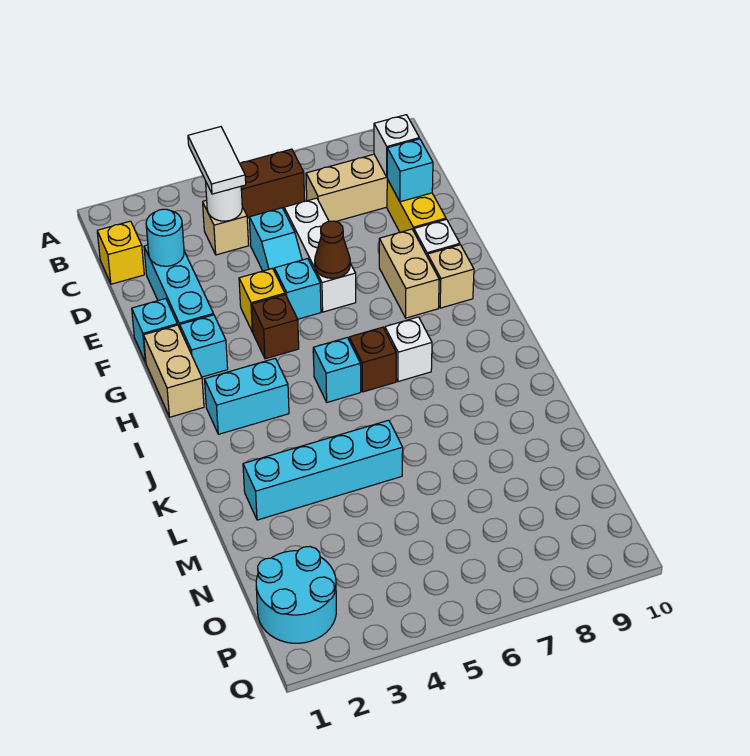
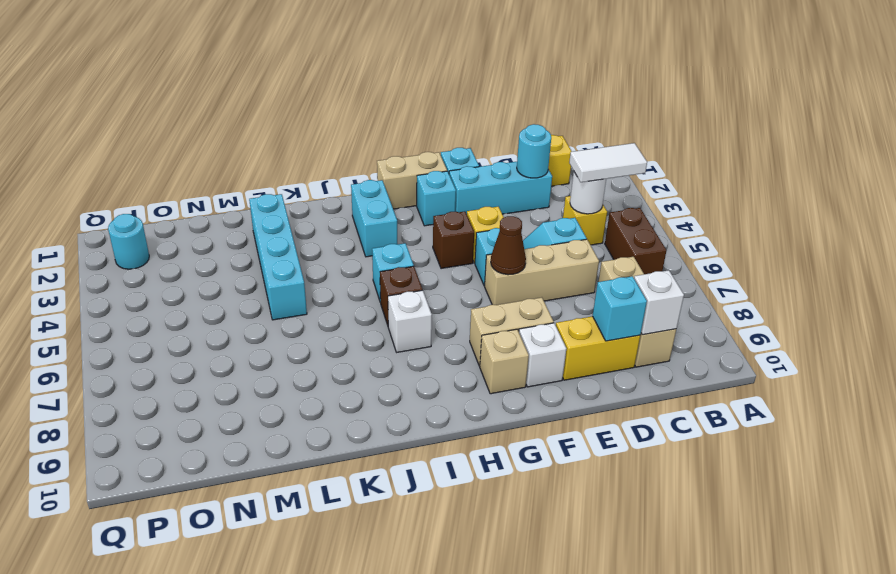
tan 1x1 brick [203,200,249,255] -> yellow 1x1 brick [563,196,607,245]
white 1x3 brick [284,198,356,312] -> tan 1x3 brick [485,239,599,305]
cyan 2x2 round brick [256,547,336,643] -> cyan 1x1 round brick [108,214,149,269]

